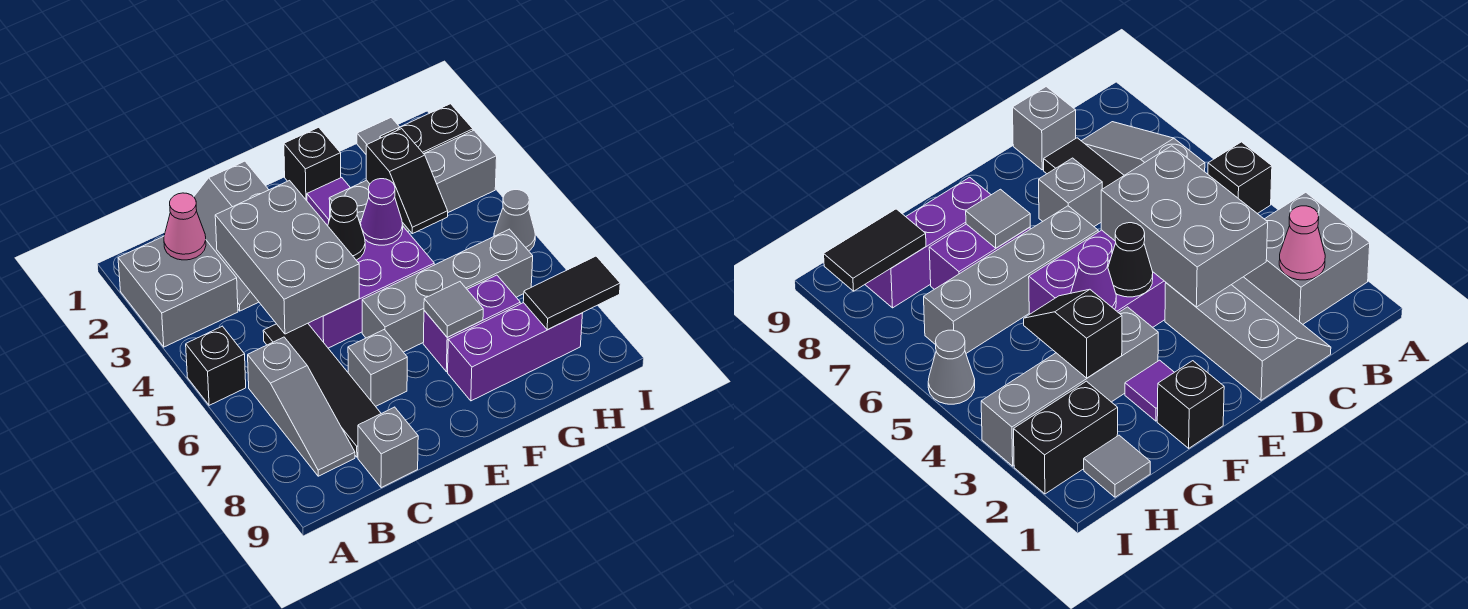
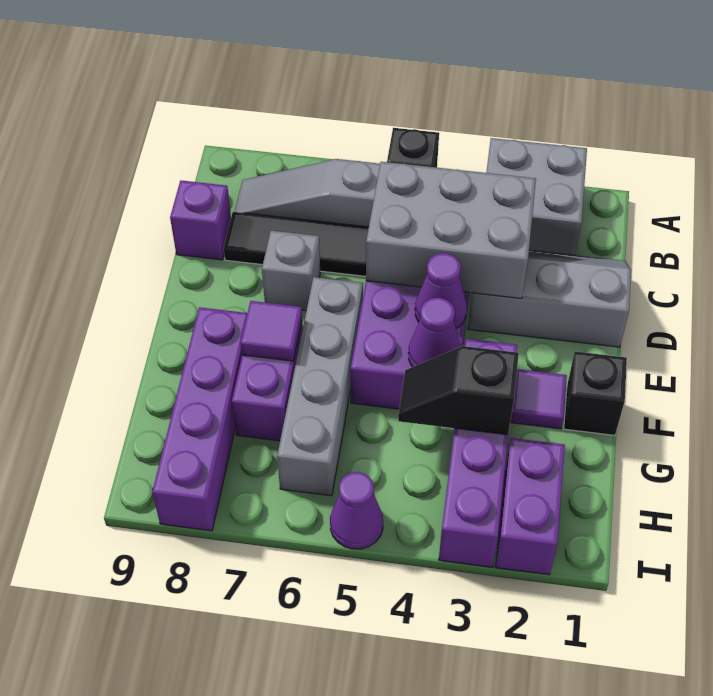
pink 1x1 cone [164,193,206,260] -> none
grey 1x1 brick [358,407,418,488] -> purple 1x1 brick [170,181,231,260]
black 1x1 cone [328,196,365,260] -> purple 1x1 cone [415,253,467,328]
grey 1x4 brick [329,130,497,232] -> purple 1x4 brick [439,339,517,567]
grey 1x1 tile [424,282,483,337] -> purple 1x1 tile [241,301,302,361]
purple 1x3 brick [448,303,583,401] -> purple 1x4 brick [152,307,247,531]
grey 1x1 tile [357,118,399,154] -> none
black 1x2 brick [380,104,473,154] -> purple 1x2 brick [496,438,565,575]
black 1x2 tile [523,256,620,330] -> none
grey 1x1 cone [494,190,535,251] -> purple 1x1 cone [330,472,383,549]

